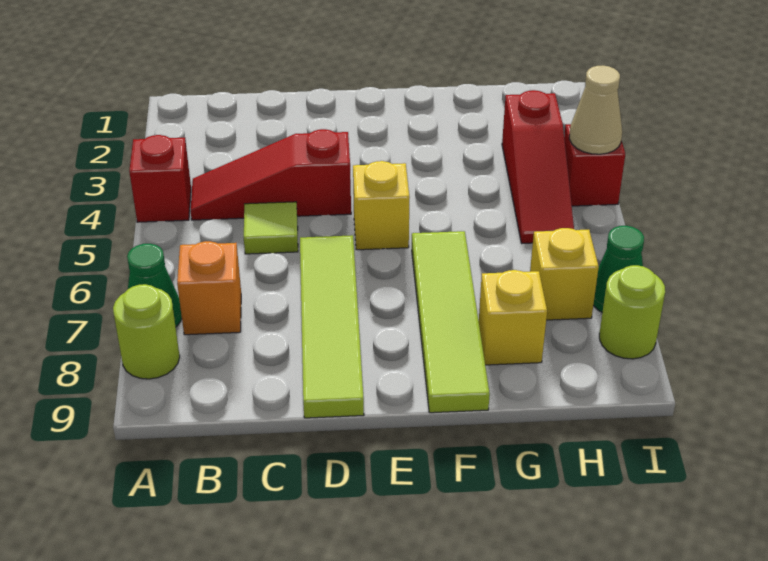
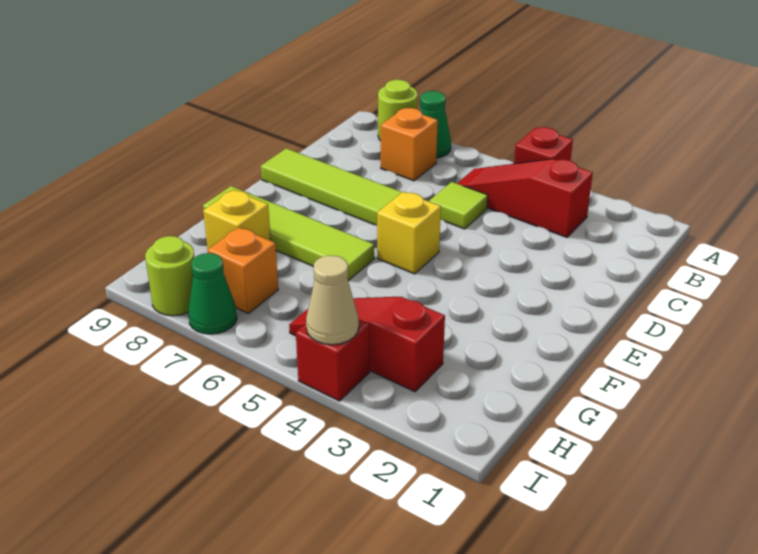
red 1x3 slope [191,129,351,220] -> red 1x3 slope turned to [457,159,593,237]
yellow 1x1 brick [530,228,599,320] -> orange 1x1 brick [208,227,278,314]

